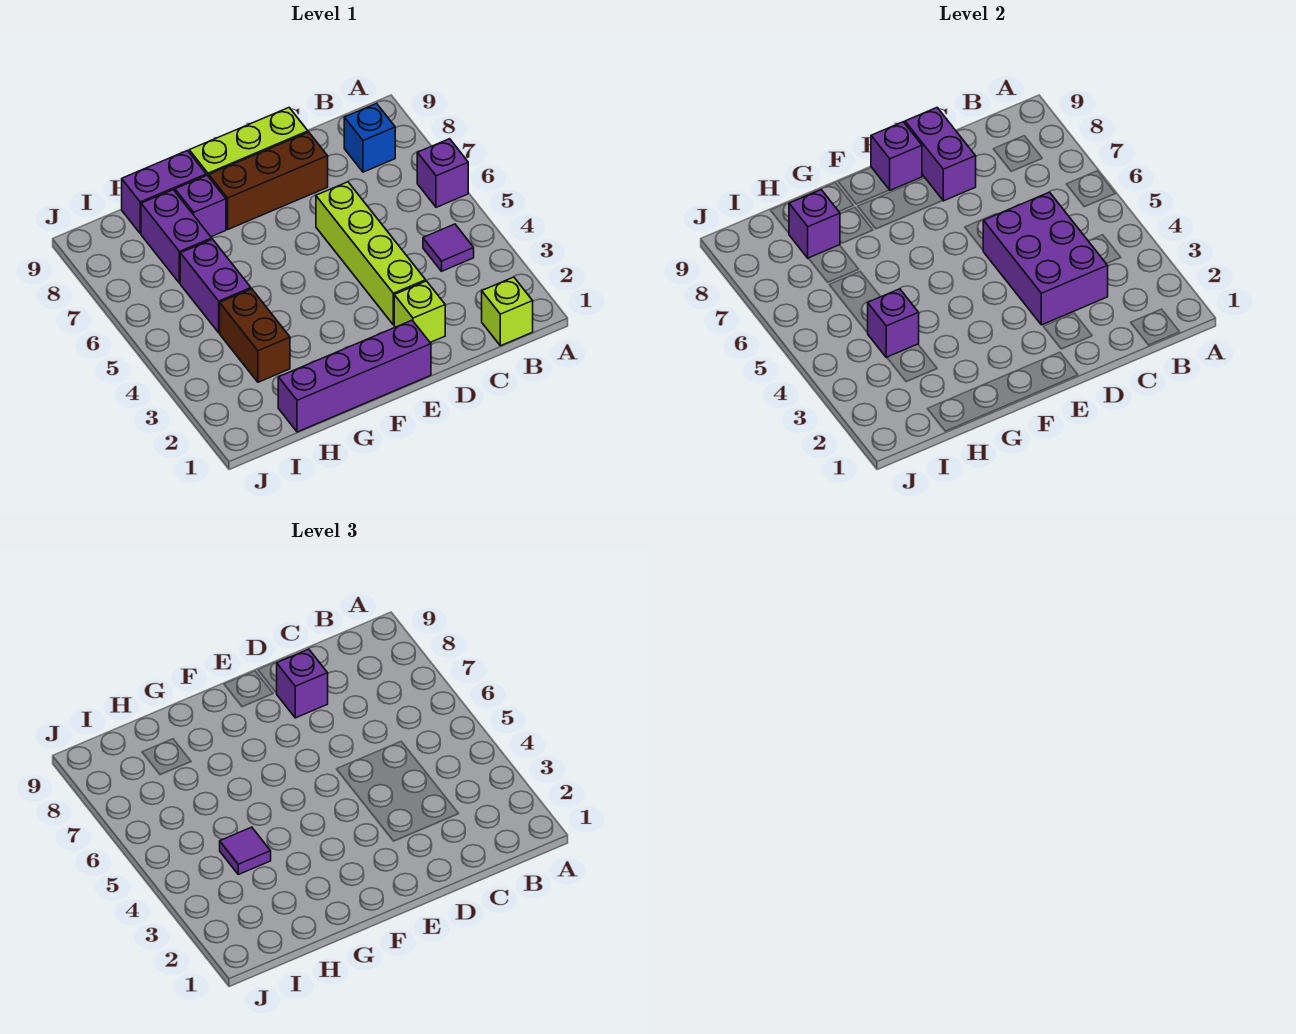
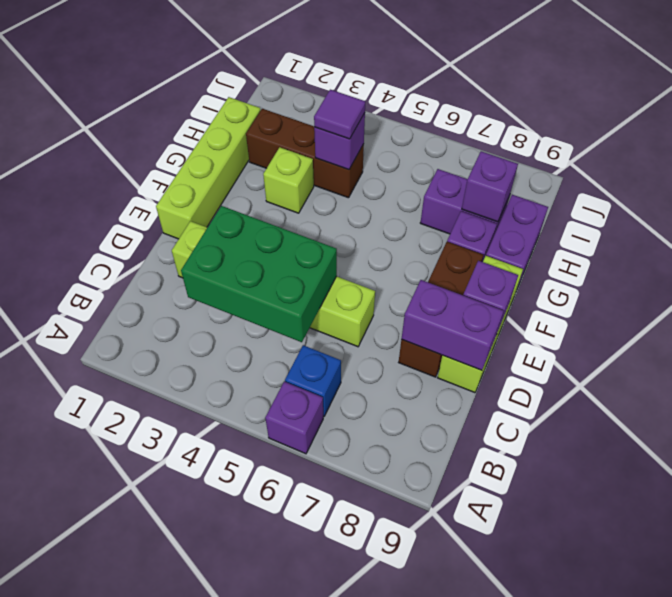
lime 1x1 brick [482,277,533,346] -> lime 1x1 brick moved to [263,147,314,213]
purple 1x1 tile [423,224,474,271] -> none
blue 1x1 brick [344,103,395,172] -> blue 1x1 brick moved to [285,345,341,416]
purple 2x3 brick [983,192,1108,325] -> green 2x3 brick [181,206,337,342]
purple 1x1 brick [277,649,328,718] -> none
purple 1x4 brick [278,320,431,432] -> lime 1x4 brick [156,97,261,239]
brown 1x2 brick [220,289,290,382] -> brown 1x3 brick [246,109,364,198]
purple 1x2 brick [180,239,251,333] -> none

